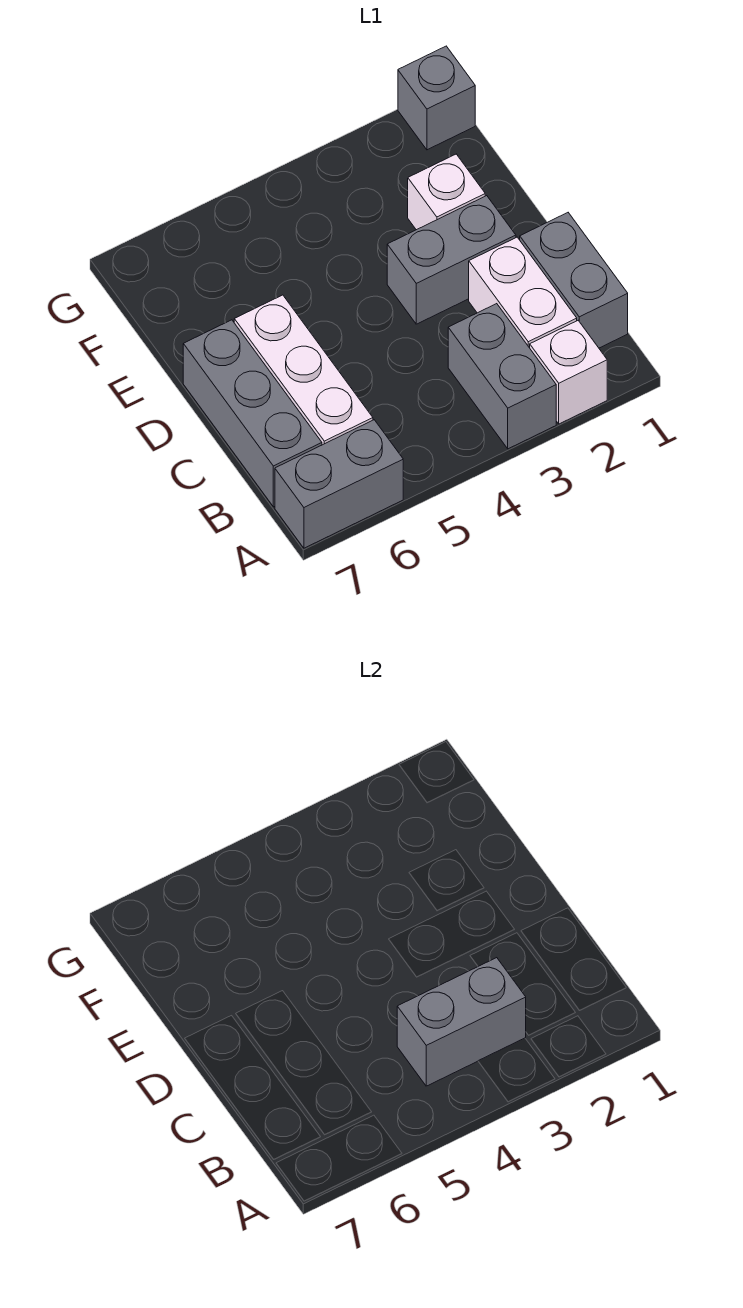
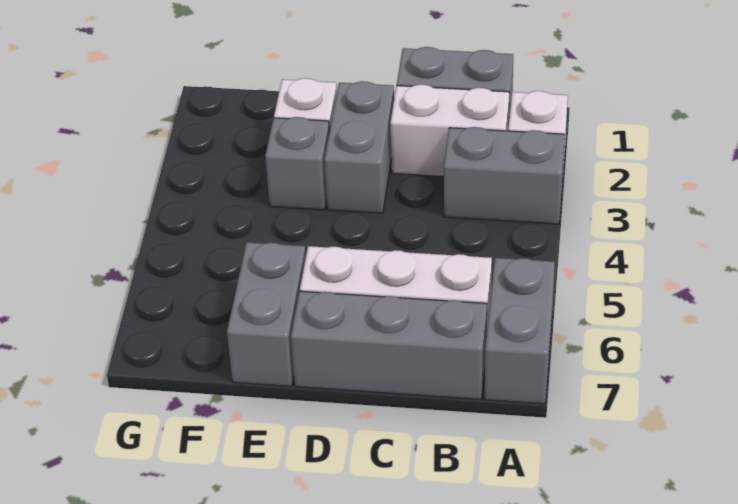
grey 1x2 brick [397,958,526,1086] -> grey 1x2 brick moved to [227,242,306,386]
grey 1x1 brick [398,46,475,150] -> grey 1x1 brick moved to [265,117,330,210]

